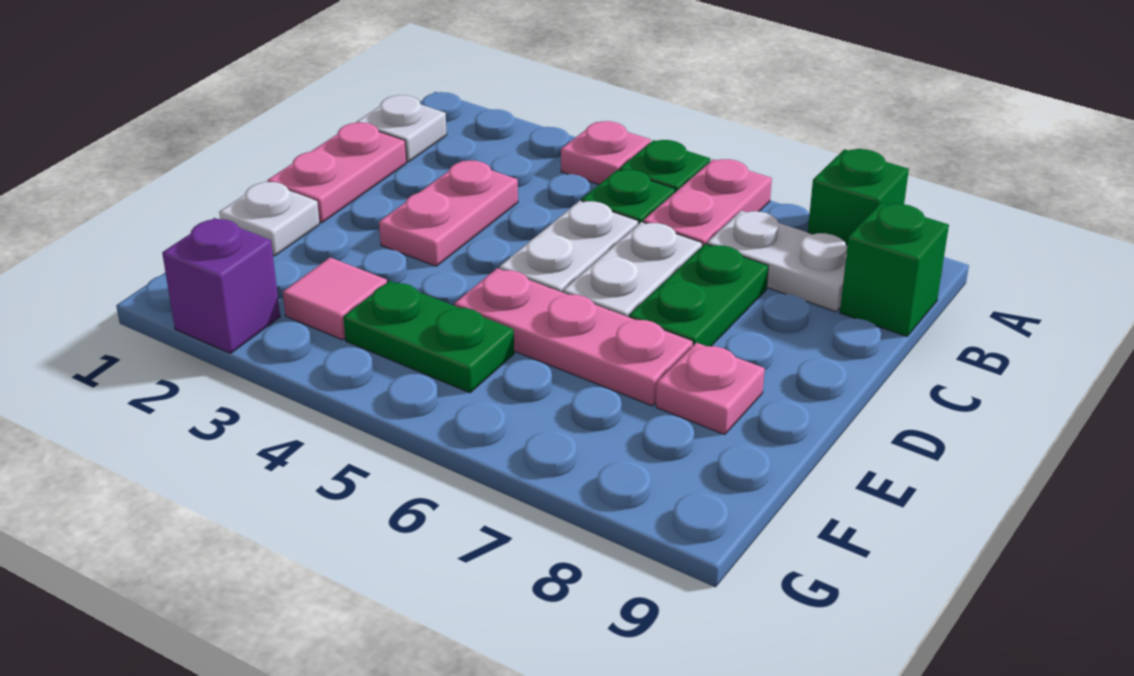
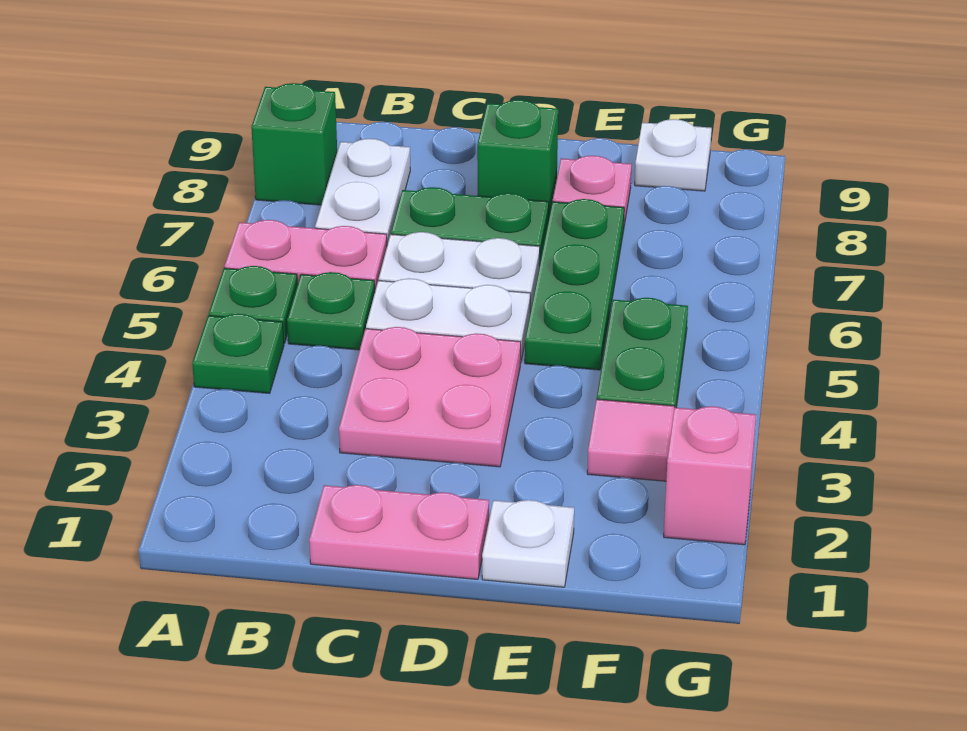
pink 1x1 plate [561,121,651,184] -> green 1x1 plate [192,314,284,393]
white 1x1 plate [356,95,447,162] -> white 1x1 plate moved to [635,119,712,191]
green 1x1 brick [840,203,949,336] -> green 1x1 brick moved to [477,100,558,221]
pink 1x2 plate [379,160,518,266] -> pink 2x2 plate [339,327,521,467]
pink 1x3 plate [454,268,693,406] -> green 1x3 plate [525,199,624,370]
purple 1x1 brick [162,218,280,353] -> pink 1x1 brick [664,406,756,545]

